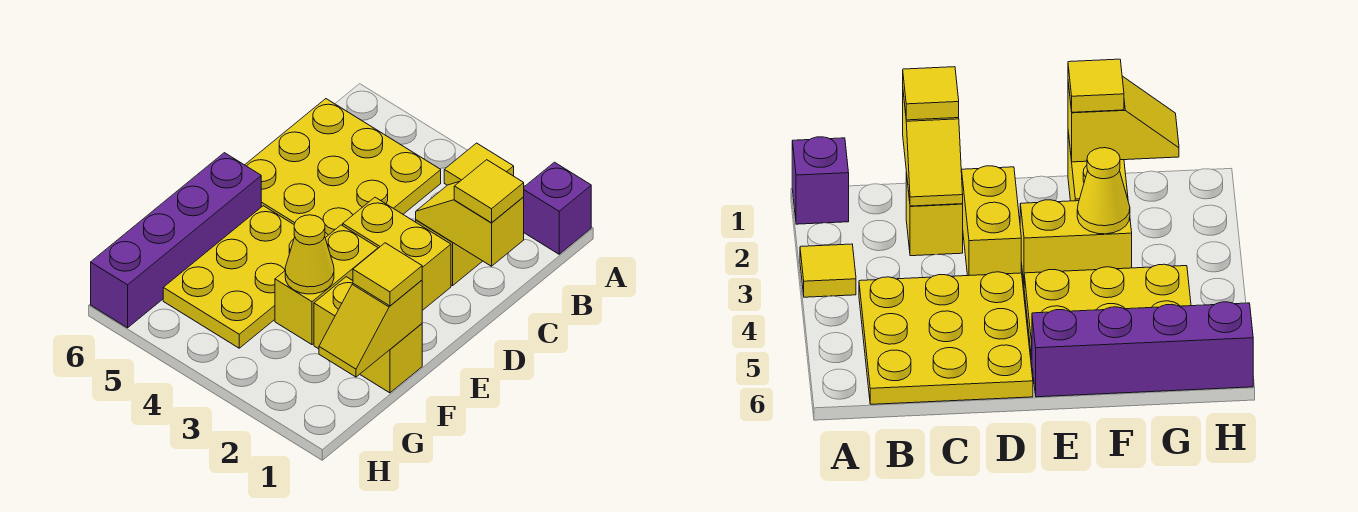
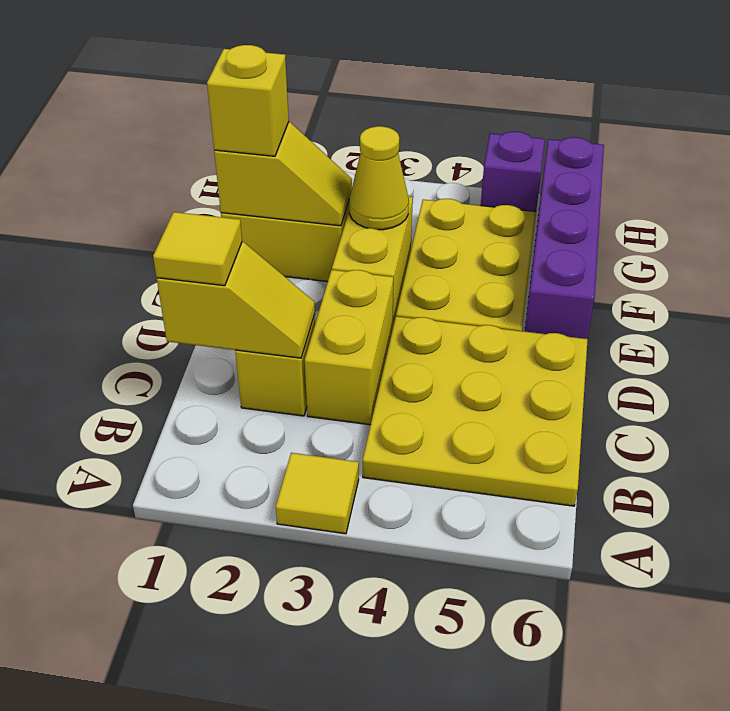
purple 1x1 brick [524,162,591,254] -> purple 1x1 brick moved to [481,132,545,211]
yellow 1x2 brick [343,197,451,310] -> yellow 1x2 brick turned to [305,270,393,425]
yellow 1x2 slope [319,280,422,377] -> yellow 1x2 slope turned to [214,122,352,226]
yellow 1x1 tile [353,243,422,306] -> yellow 1x1 brick [207,45,289,156]

